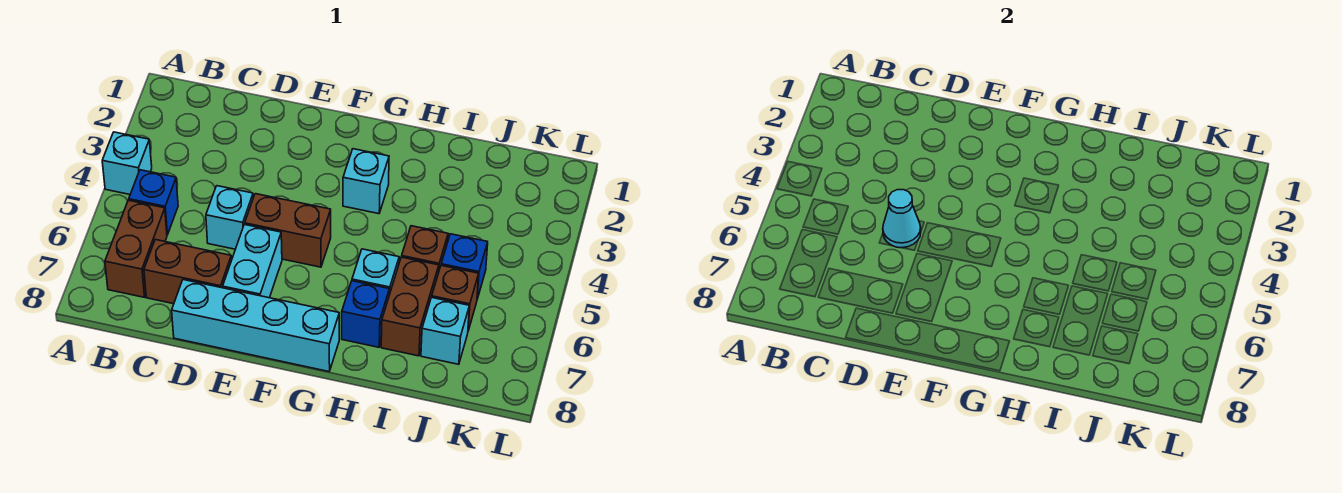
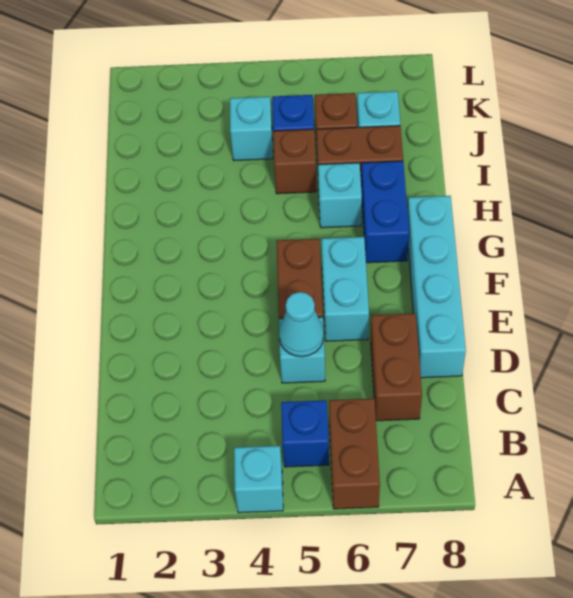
brown 1x2 brick [105,200,167,297] -> brown 1x2 brick turned to [329,398,380,509]
cyan 1x2 brick [223,224,282,298] -> cyan 1x2 brick turned to [321,237,369,341]
cyan 1x1 brick [343,149,389,214] -> cyan 1x1 brick moved to [230,97,273,161]
blue 1x1 brick [342,281,389,347] -> blue 1x2 brick [361,161,409,263]

